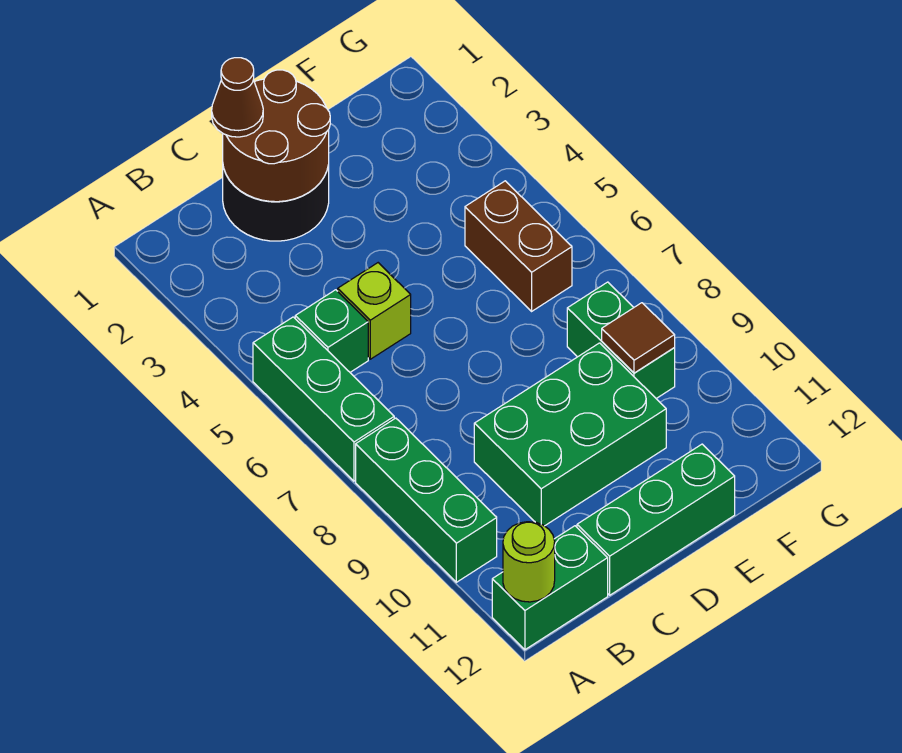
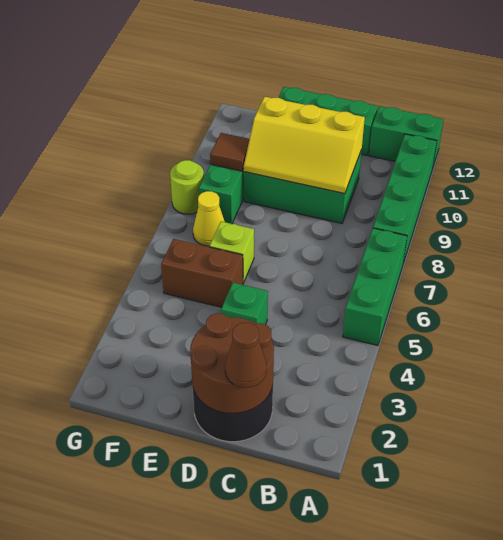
green 1x3 brick [356,418,497,582] -> green 1x4 brick [373,134,437,260]
lime 1x1 round brick [503,522,555,602] -> lime 1x1 round brick moved to [170,160,204,214]
green 1x1 brick [295,290,368,372] -> green 1x1 brick moved to [221,283,268,325]
lime 1x1 brick [338,263,411,359] -> lime 1x1 brick moved to [209,221,254,283]
none -> yellow 2x3 slope [244,97,365,194]
brown 1x2 brick [465,181,572,311] -> brown 1x2 brick turned to [161,239,243,307]
none -> yellow 1x1 cone [193,191,225,246]

